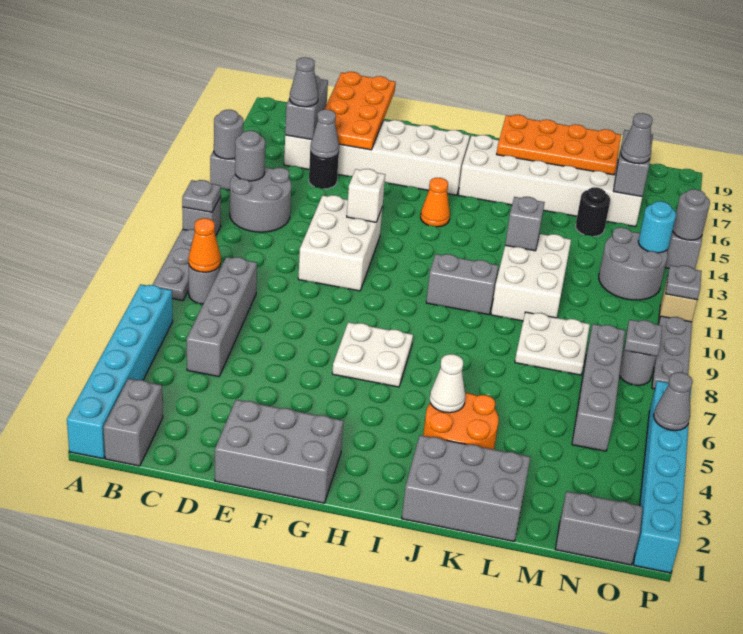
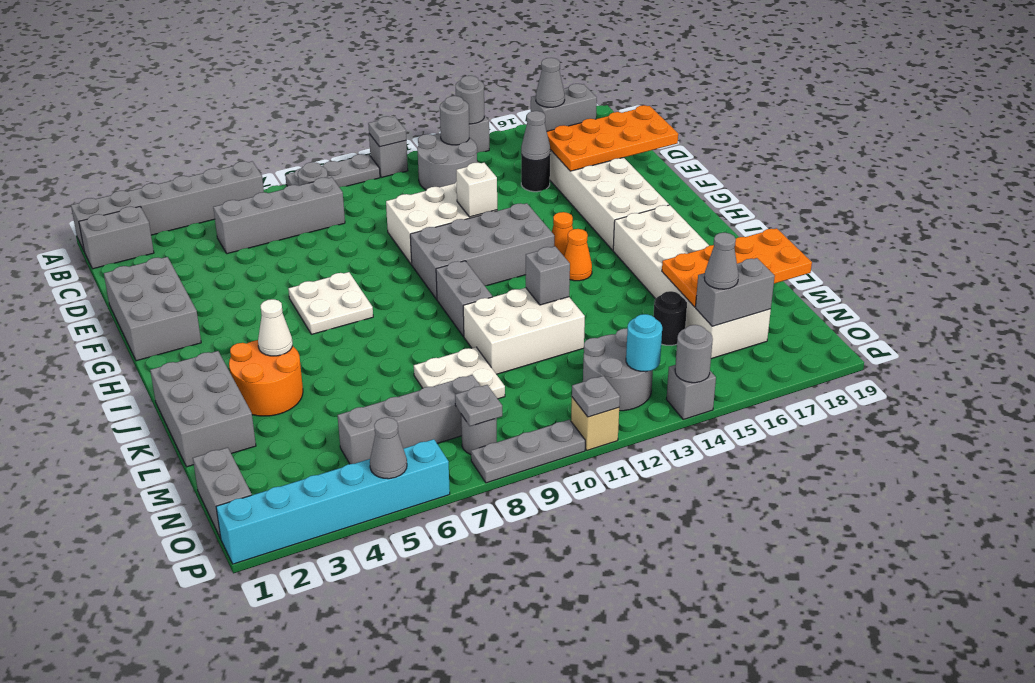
cyan 1x6 brick [67,284,173,459] -> grey 1x6 brick [71,161,264,250]
orange 1x1 cone [188,218,221,272] -> orange 1x1 cone moved to [564,229,592,281]
none -> grey 2x4 brick [410,203,554,299]
orange 2x4 plate [497,115,621,175] -> orange 2x4 plate turned to [662,228,812,307]

